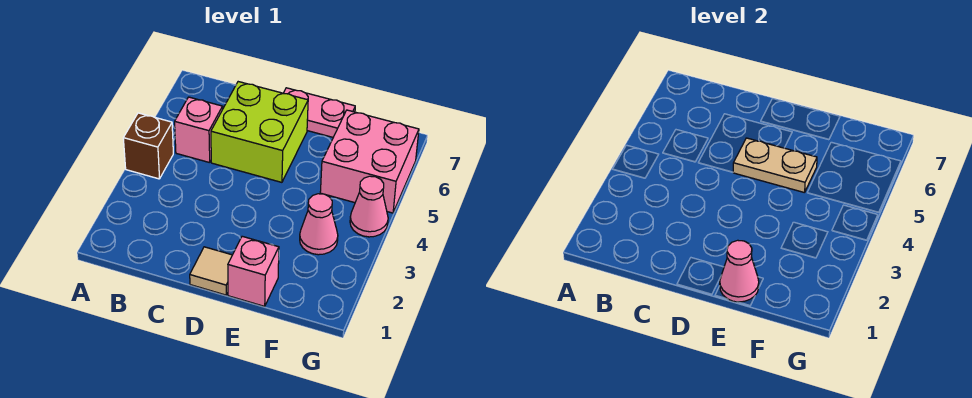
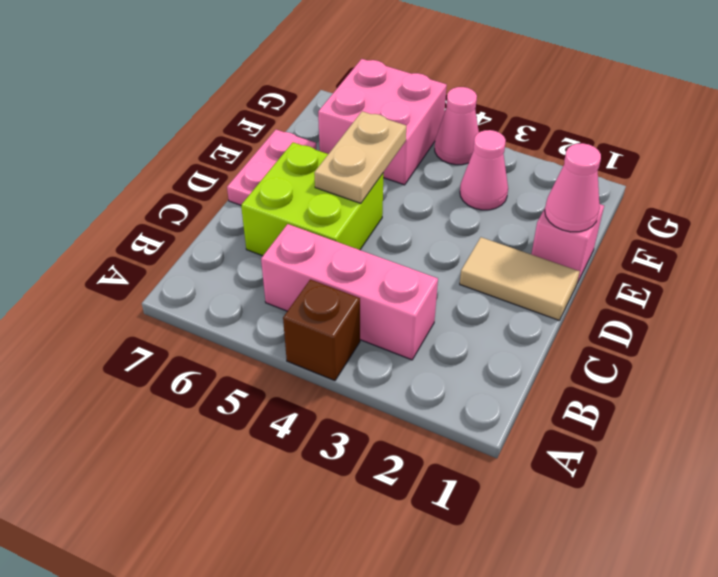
pink 1x1 brick [175,97,223,163] -> pink 1x3 brick [261,224,438,360]
tan 1x1 tile [190,247,232,295] -> tan 1x2 tile [460,237,580,320]

